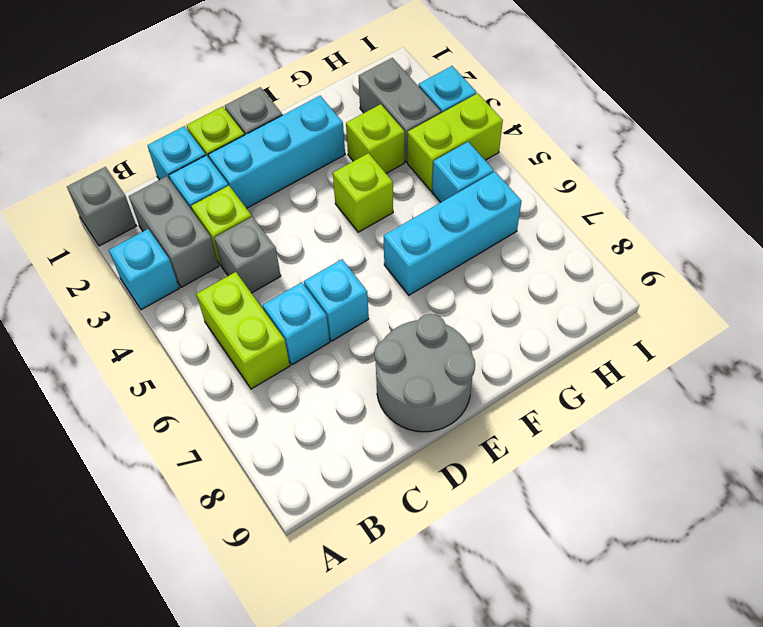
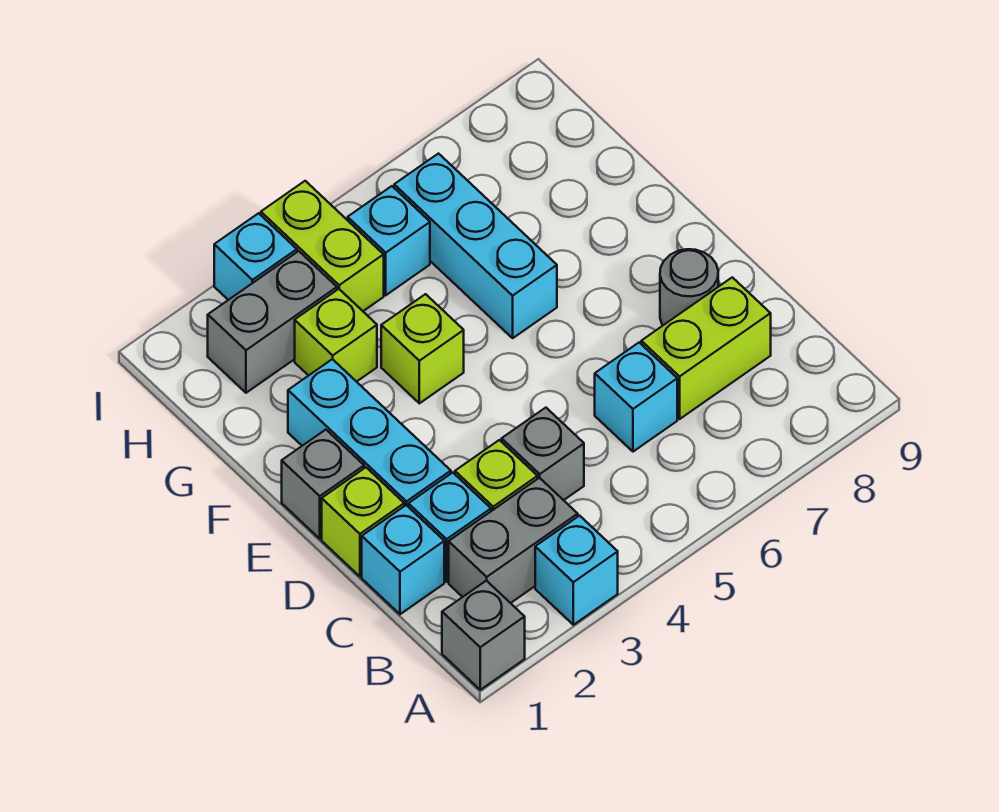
lime 1x2 brick [196,272,290,389] -> lime 1x2 brick moved to [641,277,771,419]
cyan 1x1 brick [304,259,369,341] -> none
grey 2x2 round brick [375,314,475,432] -> grey 1x1 round brick [660,249,718,325]

